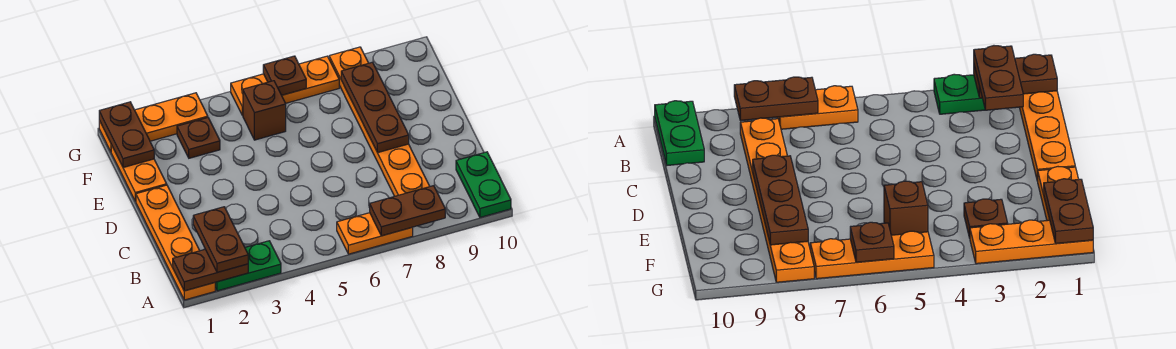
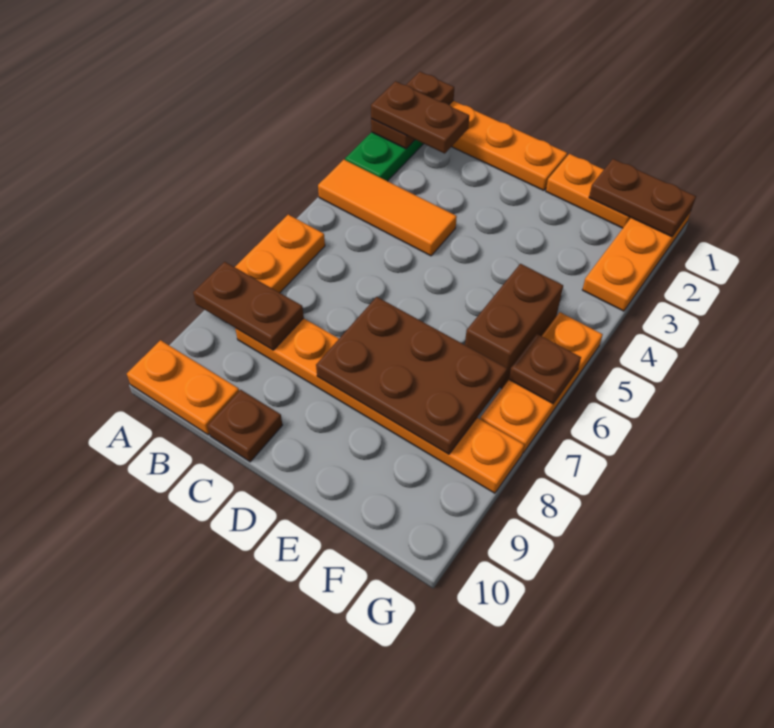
none -> orange 1x3 tile [318,160,457,256]
brown 1x2 plate [370,186,445,236] -> brown 1x2 plate turned to [193,262,304,350]
green 1x2 plate [456,152,511,217] -> orange 1x2 plate [127,340,239,435]
brown 1x3 plate [341,62,409,153] -> brown 2x3 plate [316,297,507,454]
brown 1x1 plate [177,118,220,158] -> brown 1x1 plate moved to [208,390,282,462]
brown 1x1 brick [243,81,286,140] -> brown 1x2 brick [465,264,563,388]

